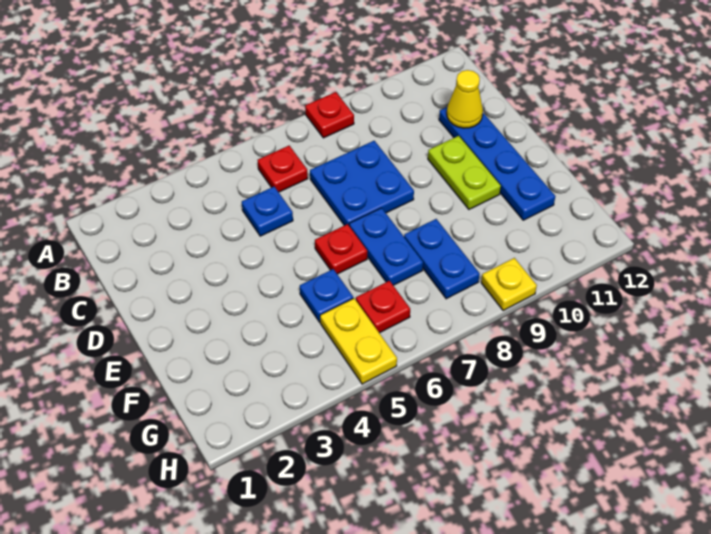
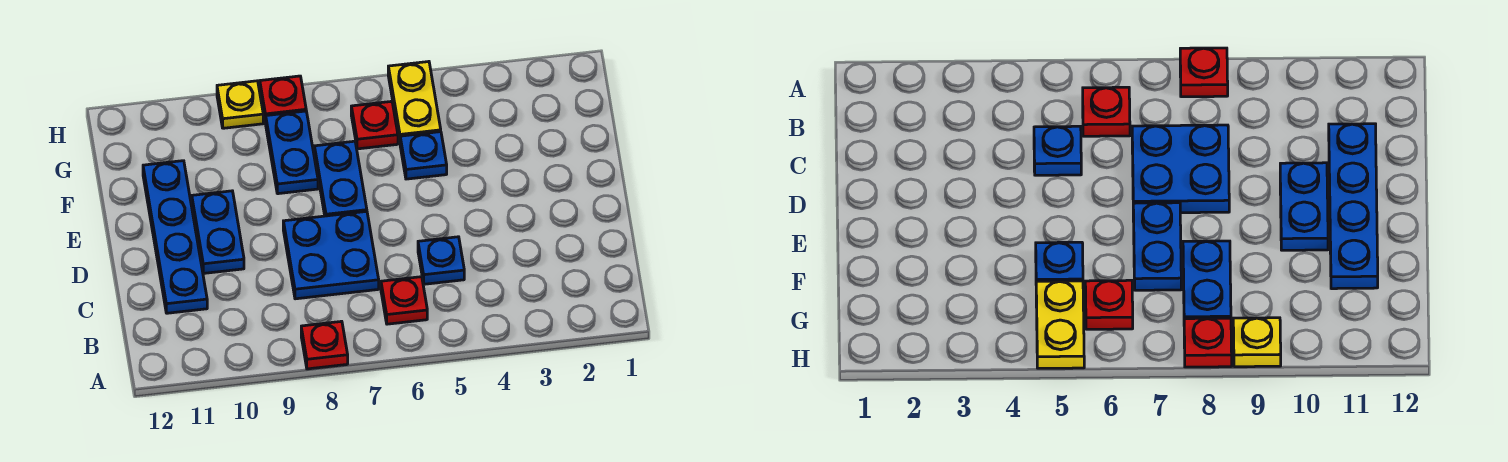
yellow 1x1 cone [447,70,483,128] -> none
lime 1x2 plate [428,136,501,209] -> blue 1x2 plate [192,191,244,273]
red 1x1 plate [315,224,367,274] -> red 1x1 plate moved to [259,76,306,123]

